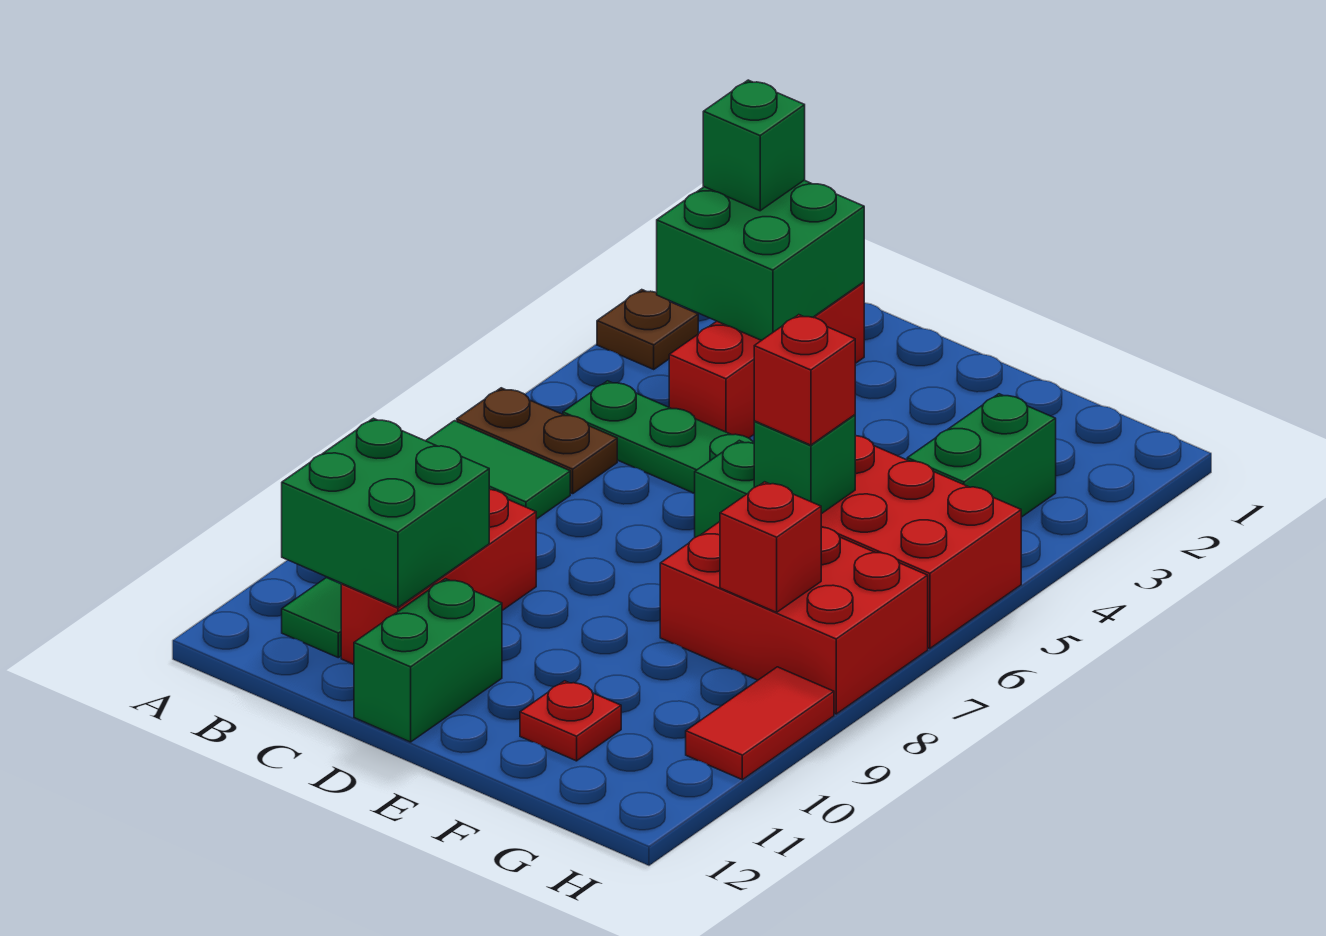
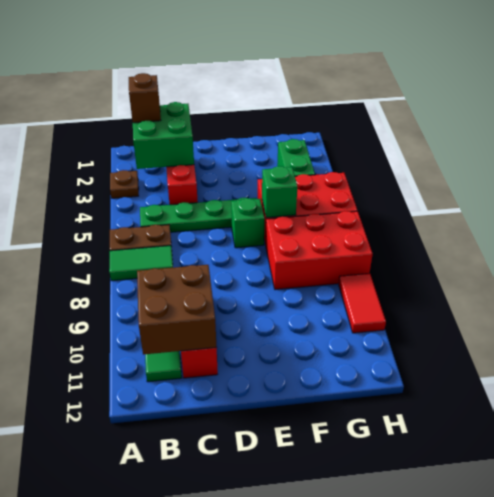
green 1x1 brick [703,80,805,211] -> brown 1x1 brick [129,73,161,123]
green 2x2 brick [282,418,489,608] -> brown 2x2 brick [137,265,216,355]
green 1x2 brick [354,579,502,742] -> none
red 1x1 brick [754,315,855,445] -> none
red 1x1 plate [520,681,621,761] -> none
red 1x1 brick [720,482,821,612] -> none

